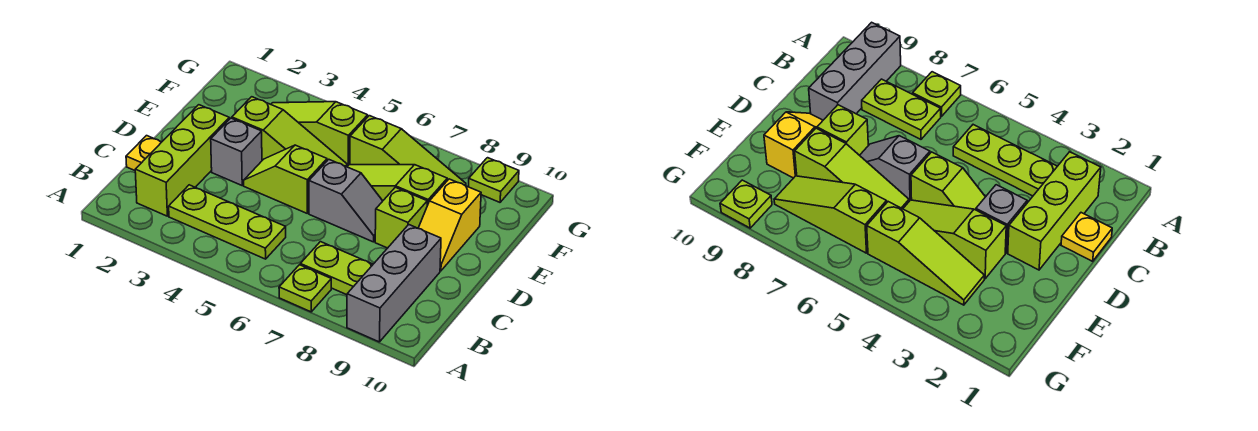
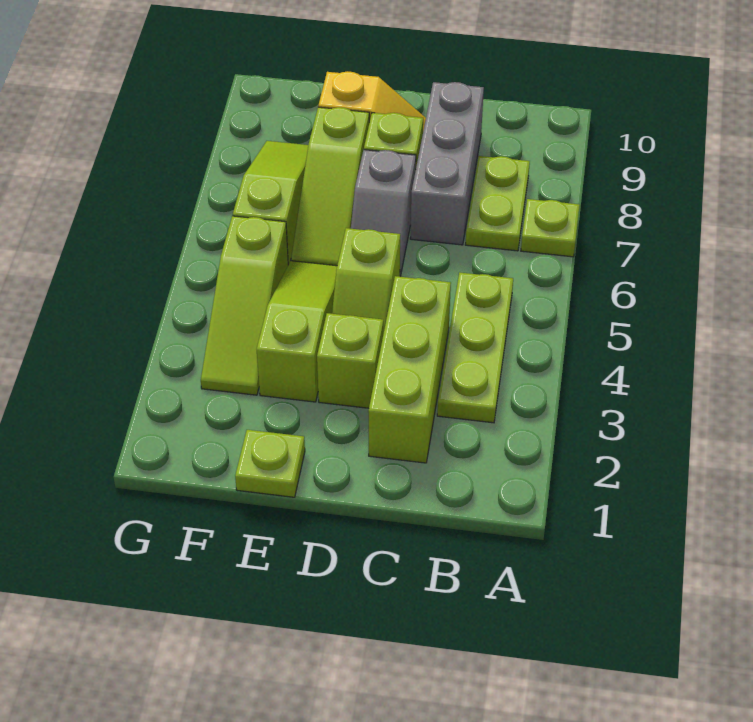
grey 1x3 brick [347,225,441,342] -> grey 1x3 brick turned to [410,82,484,245]
lime 1x3 brick [135,105,229,216] -> lime 1x3 brick turned to [368,276,451,463]
yellow 1x1 plate [126,136,161,170] -> none
grey 1x1 brick [211,118,262,185] -> lime 1x1 brick [317,313,383,408]
grey 1x2 slope [309,159,382,242] -> grey 1x2 slope turned to [351,150,416,277]
lime 1x1 plate [468,158,519,202] -> lime 1x1 plate moved to [235,430,305,497]

